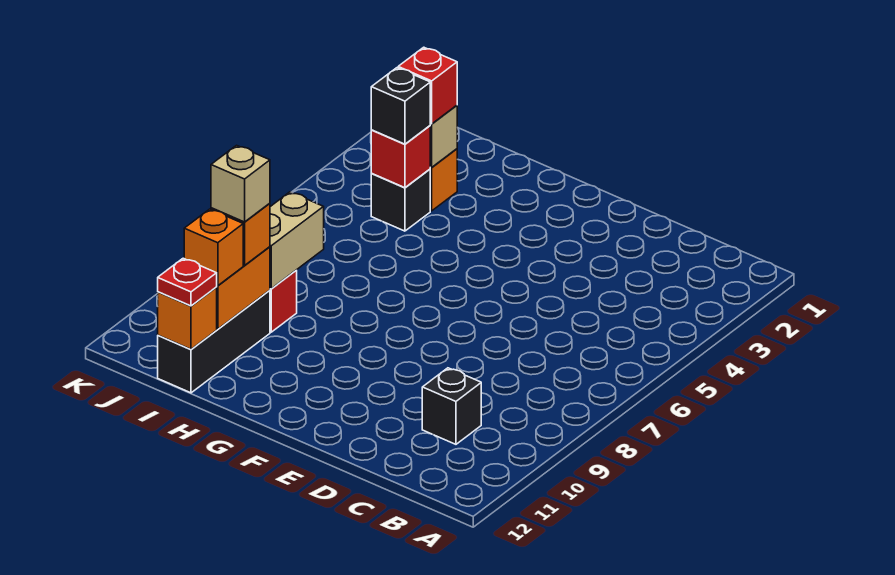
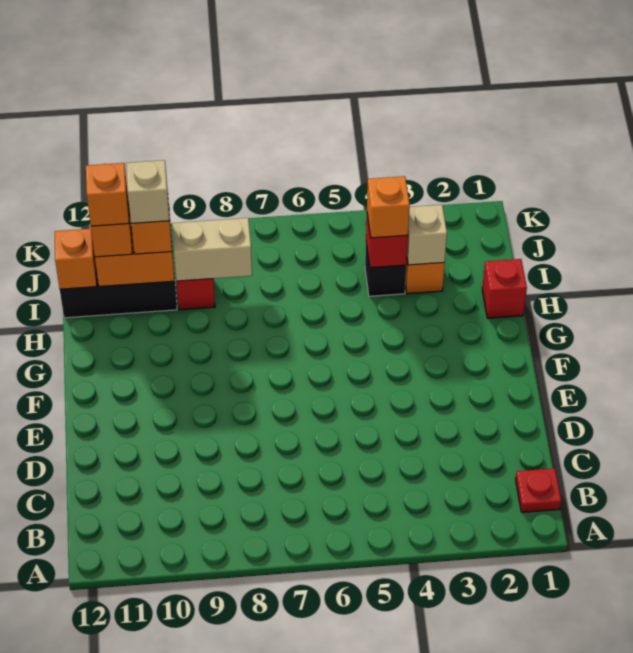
black 1x1 brick [422,368,481,444] -> none
red 1x1 brick [398,47,457,124] -> red 1x1 brick moved to [482,259,527,318]
black 1x1 brick [371,68,430,144] -> orange 1x1 brick [367,176,410,238]
none -> orange 1x1 brick [86,163,129,226]
red 1x1 plate [158,258,217,306] -> red 1x1 plate moved to [516,468,561,512]

